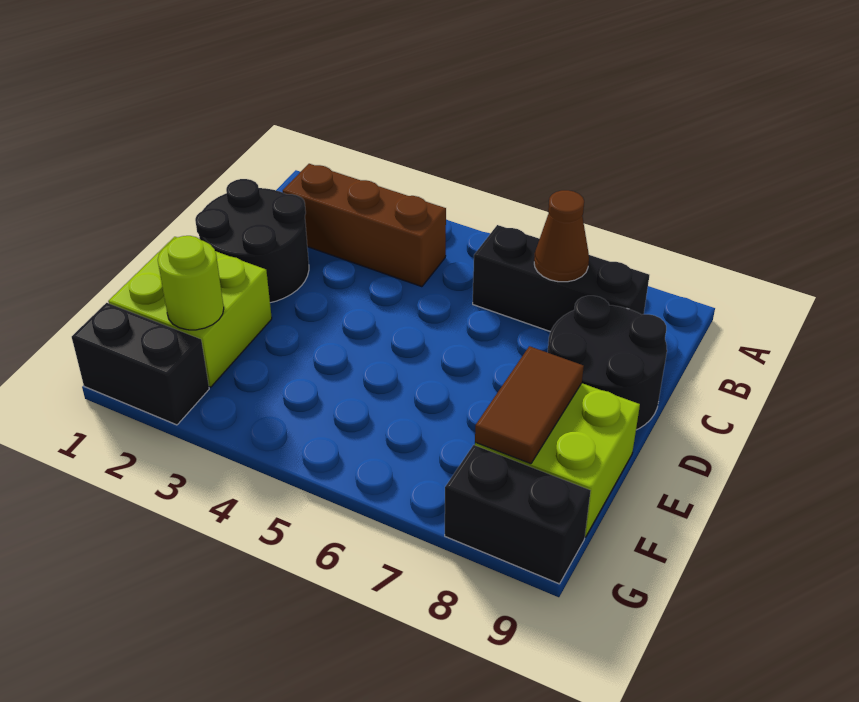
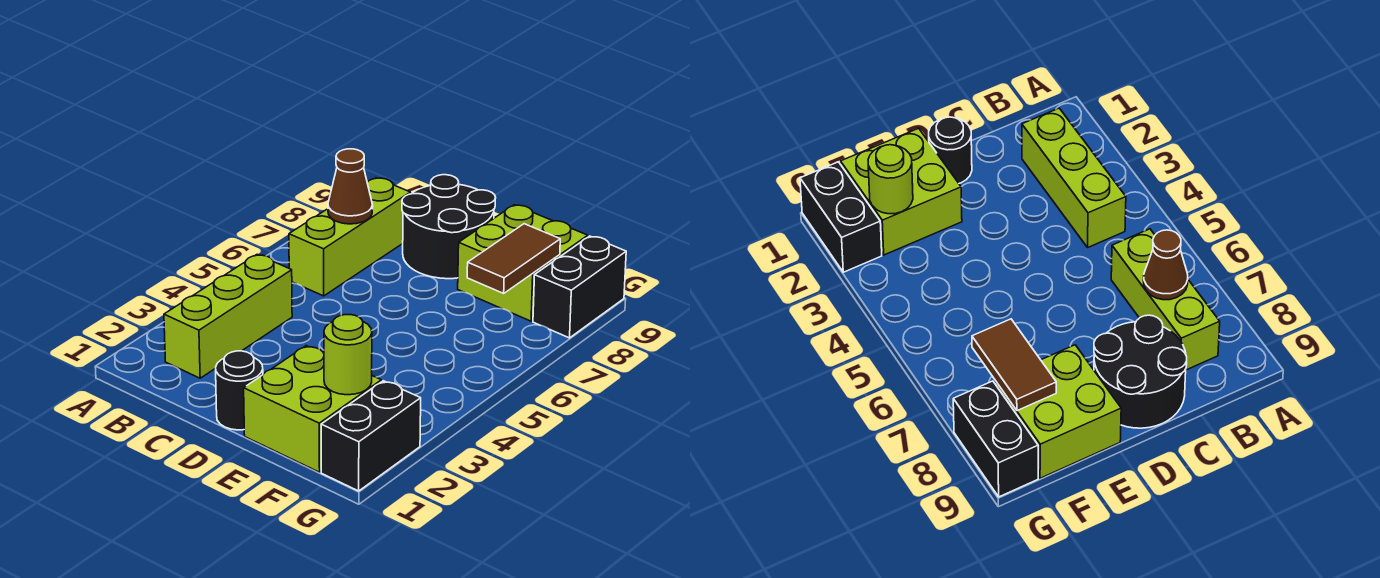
brown 1x3 brick [283,164,446,287] -> lime 1x3 brick [164,255,292,378]
black 1x3 brick [473,225,649,332] -> lime 1x3 brick [289,178,410,296]
black 2x2 round brick [195,179,309,303] -> black 1x1 round brick [216,351,263,430]
brown 1x2 tile [475,346,584,464] -> brown 1x2 tile turned to [467,224,560,293]

